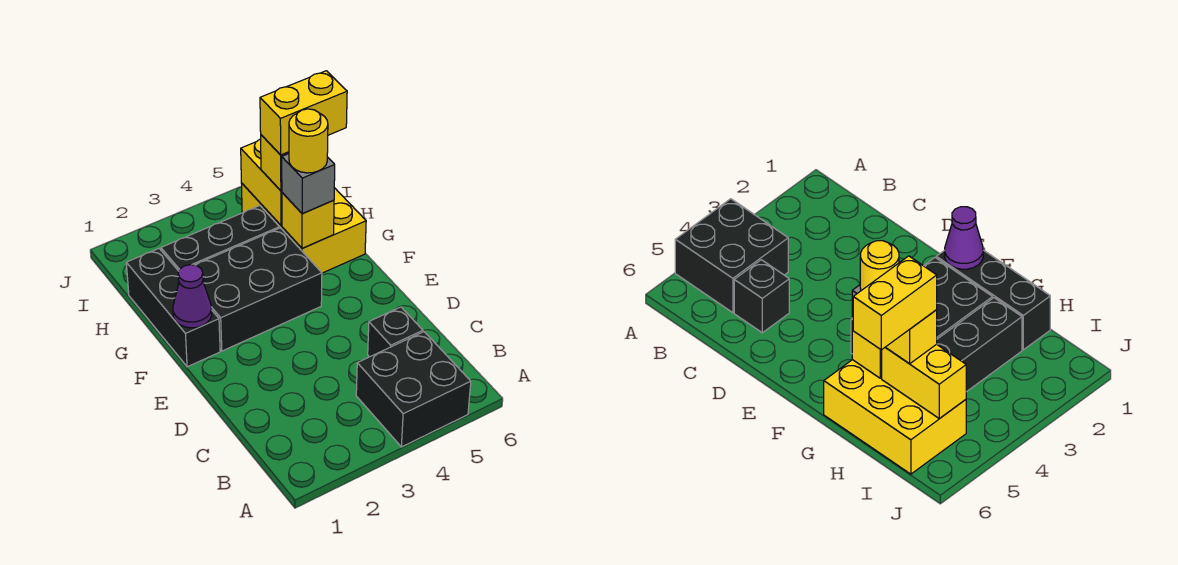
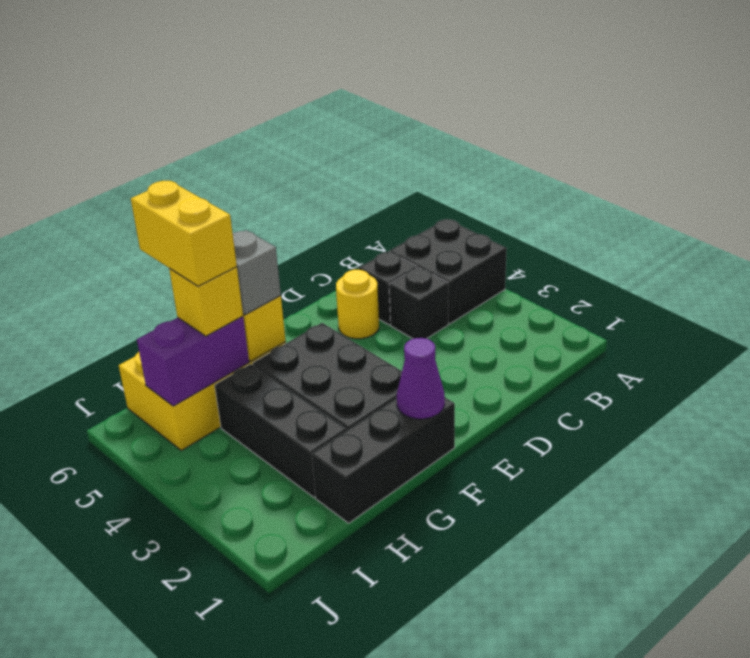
none -> black 1x1 brick [389,267,448,339]
yellow 1x1 round brick [289,109,328,173] -> yellow 1x1 round brick moved to [336,270,379,339]
yellow 1x2 brick [241,139,282,225] -> purple 1x2 brick [137,316,249,406]

